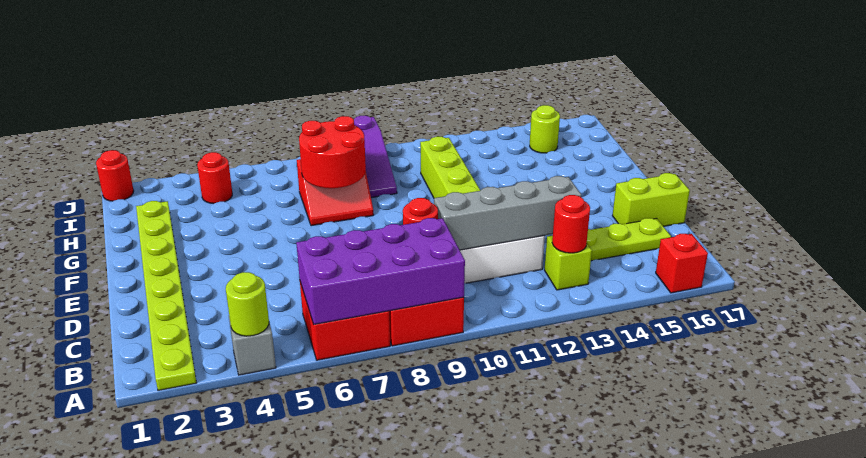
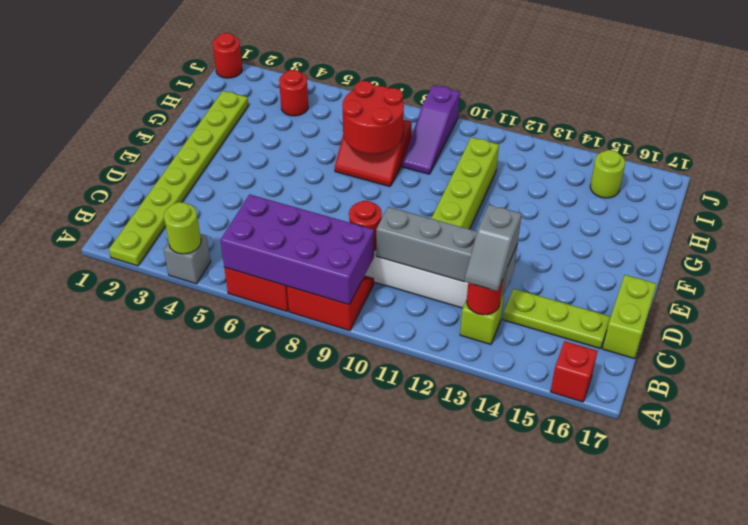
none -> grey 1x2 slope [465,205,522,291]
lime 1x2 brick [613,173,690,226] -> lime 1x2 brick turned to [603,275,657,359]

